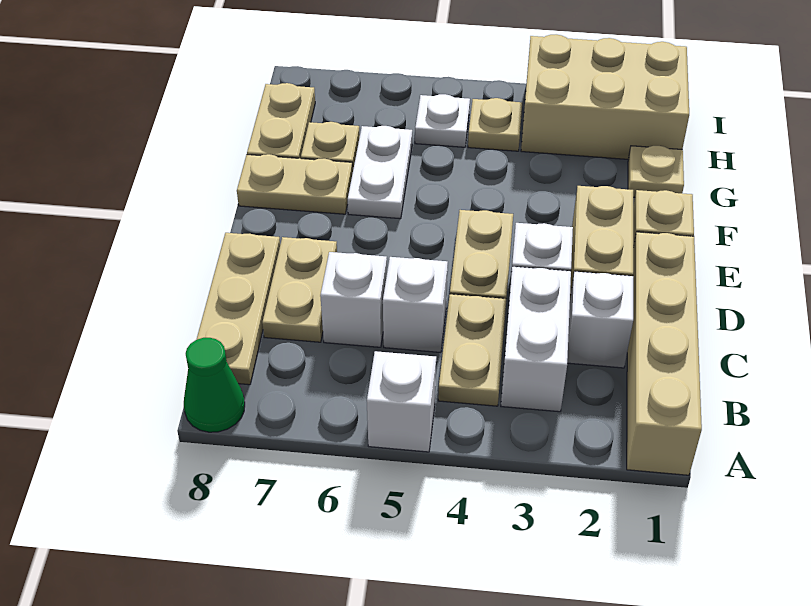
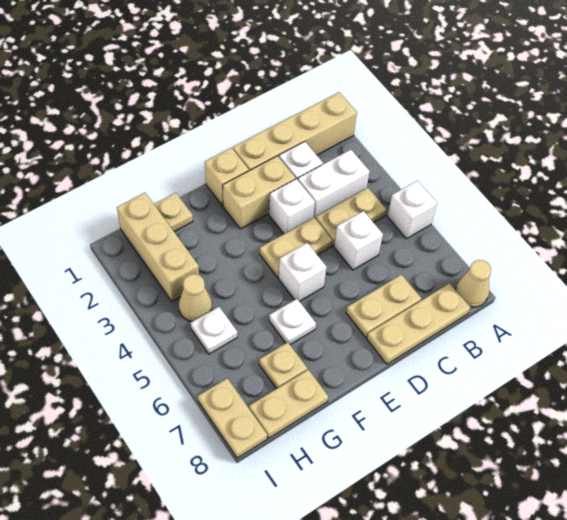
green 1x1 cone [184,338,245,432] -> tan 1x1 cone [456,260,491,307]
white 1x1 brick [320,252,387,347] -> white 1x1 brick moved to [279,243,327,301]
white 1x2 plate [348,126,412,219] -> white 1x1 plate [269,299,316,344]
tan 1x2 plate [237,154,352,214] -> tan 1x2 plate moved to [198,378,267,458]
tan 2x3 brick [521,35,689,159] -> tan 1x3 brick [117,193,199,301]
tan 1x1 plate [468,98,522,151] -> tan 1x1 cone [179,274,212,322]

